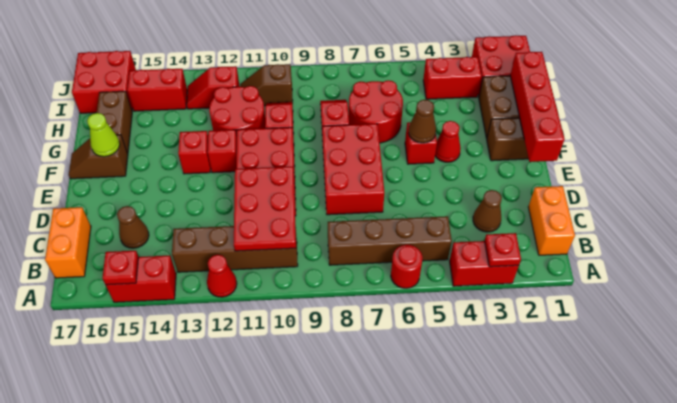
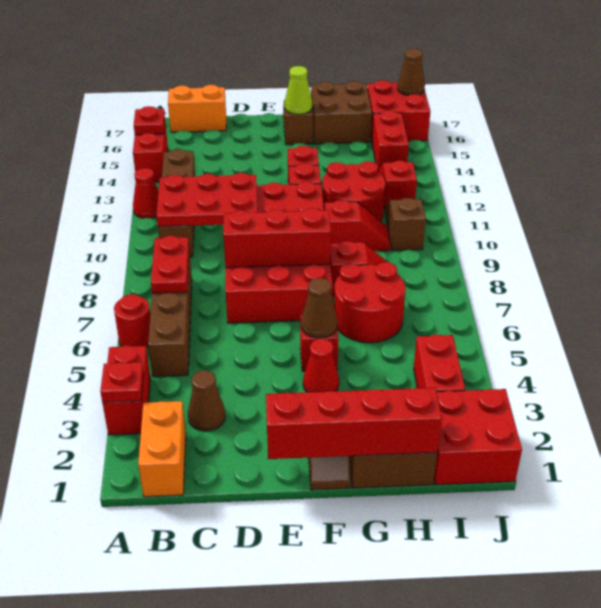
orange 1x2 brick [528,186,575,255] -> orange 1x2 brick turned to [138,401,186,497]
none -> red 1x2 plate [151,236,189,294]
brown 1x1 cone [117,206,149,248] -> brown 1x1 cone moved to [398,49,425,96]
none -> red 1x3 brick [223,208,331,268]
brown 1x2 brick [97,91,132,154] -> brown 2x2 brick [311,81,372,144]

